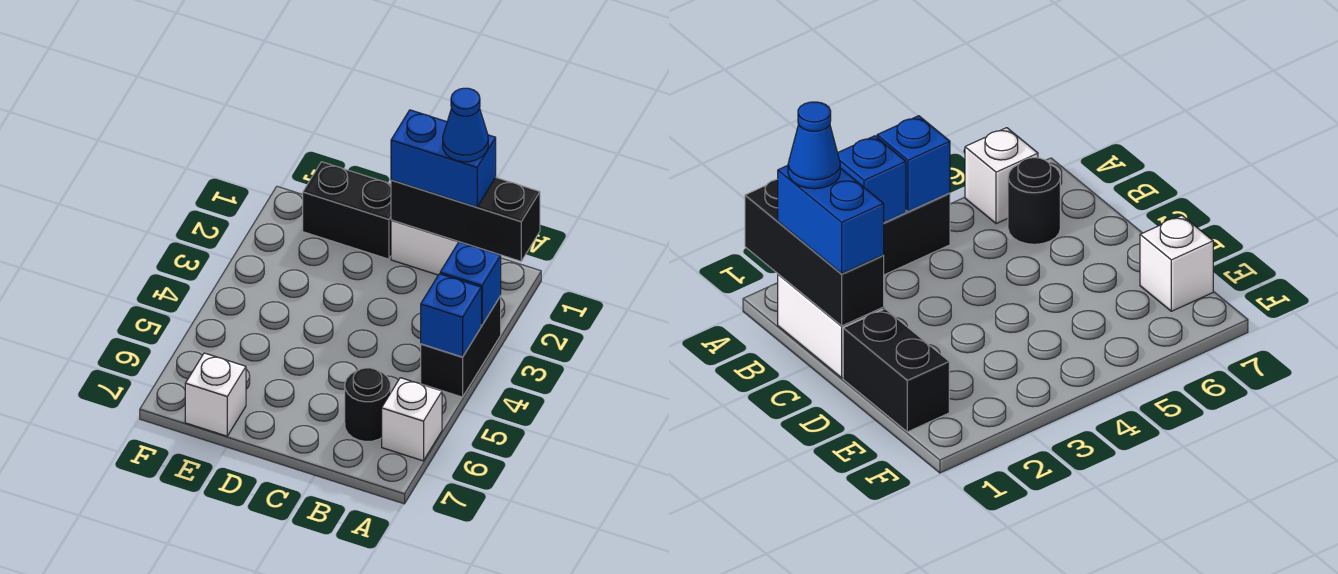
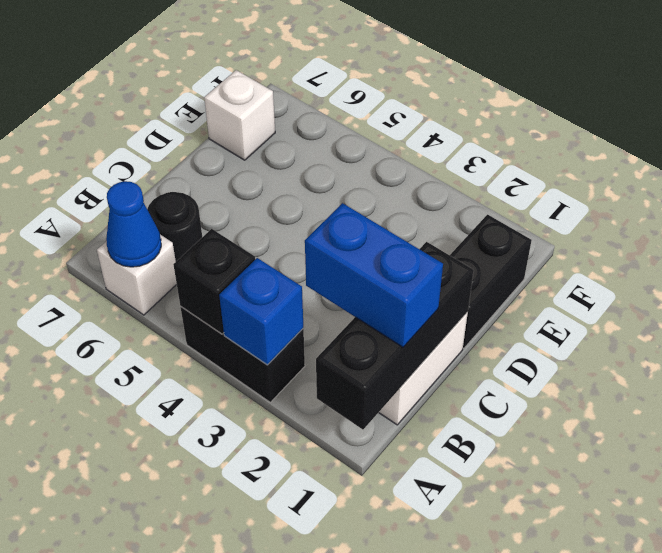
blue 1x1 brick [421,274,481,357] -> black 1x1 brick [173,229,255,334]
blue 1x2 brick [391,110,496,207] -> blue 1x2 brick turned to [305,203,443,347]
blue 1x1 cone [443,88,488,162] -> blue 1x1 cone moved to [106,181,161,267]

